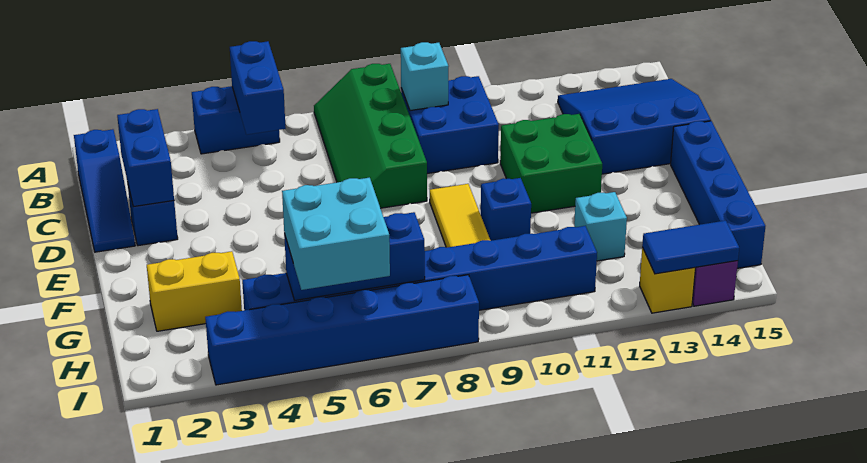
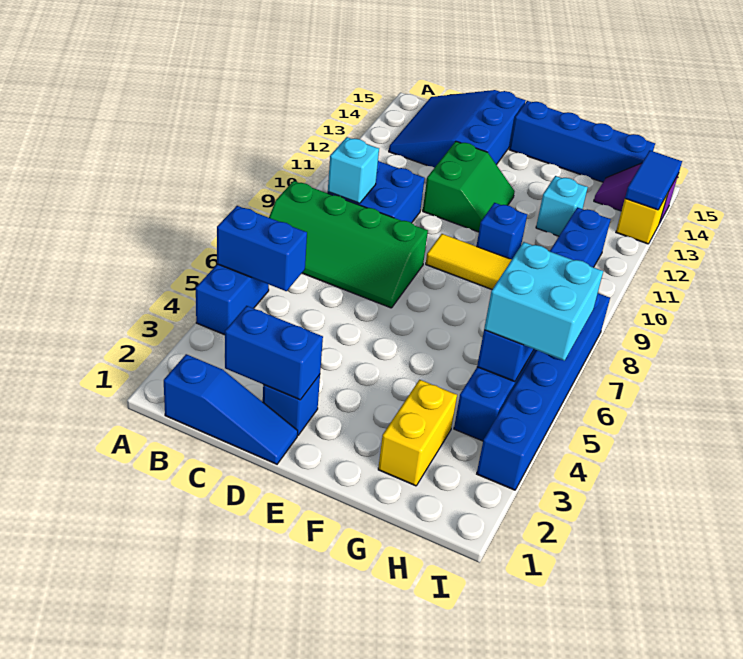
green 2x2 brick [500,114,602,213] -> green 2x2 slope [423,141,515,232]

